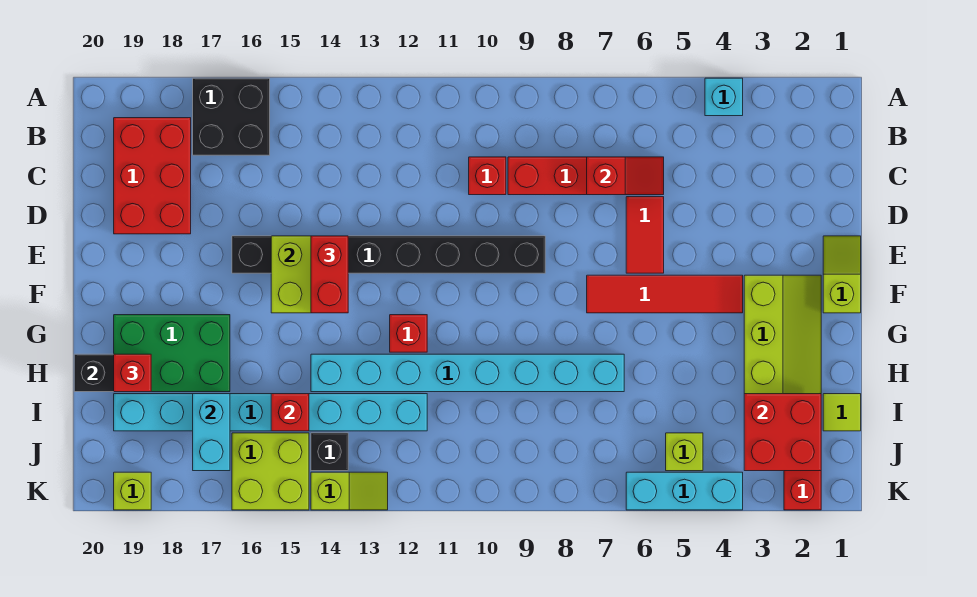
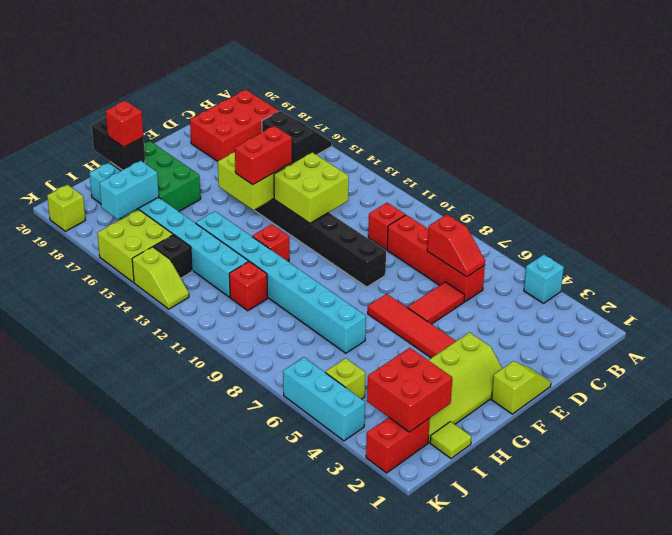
black 2x2 brick [193,78,270,155] -> black 2x2 slope [262,111,332,164]
none -> lime 2x2 brick [274,152,349,223]
red 1x1 brick [271,394,309,431] -> red 1x1 brick moved to [229,261,268,311]

